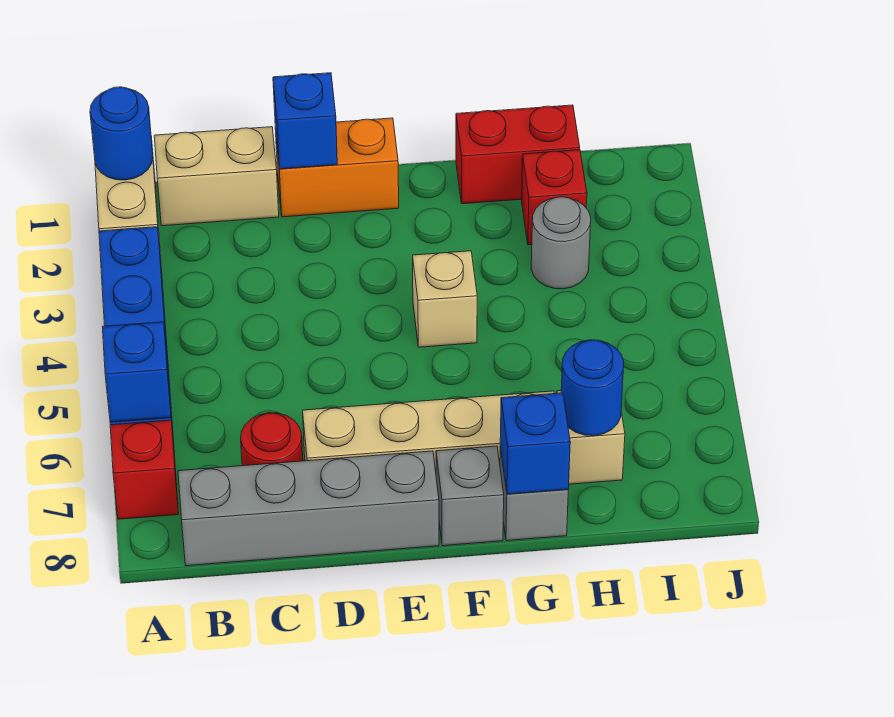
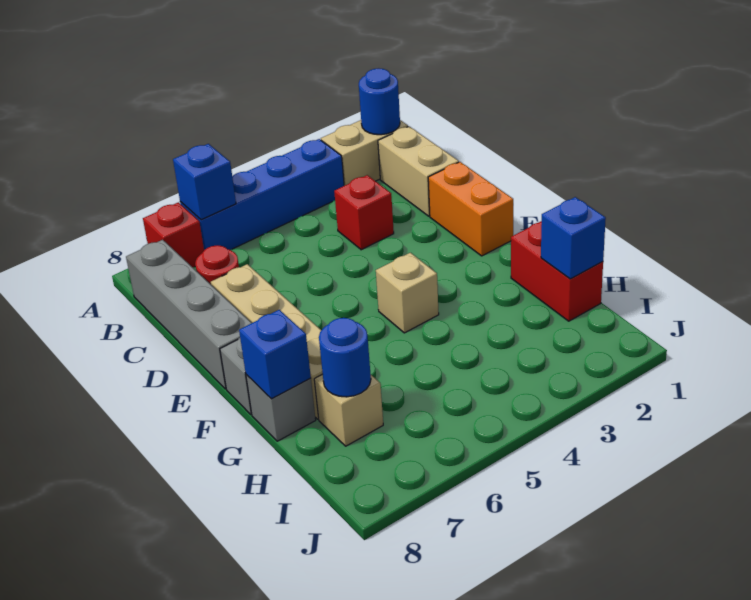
blue 1x1 brick [273,73,337,169] -> blue 1x1 brick moved to [541,197,606,279]
red 1x1 brick [522,150,587,245] -> red 1x1 brick moved to [334,175,394,250]
grey 1x1 round brick [531,197,591,289] -> none

